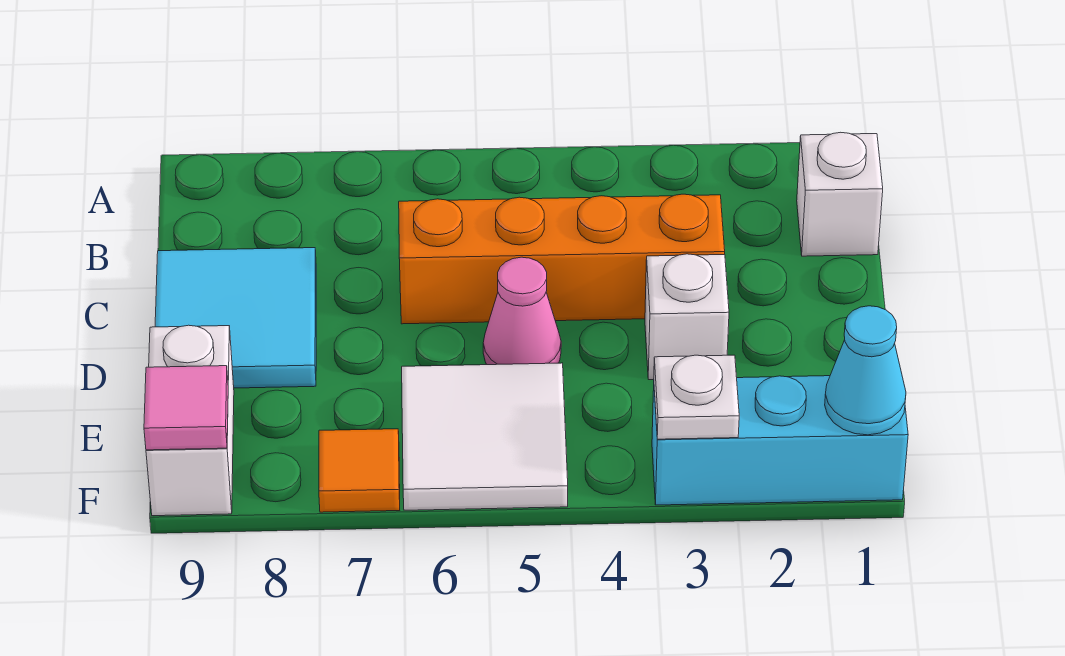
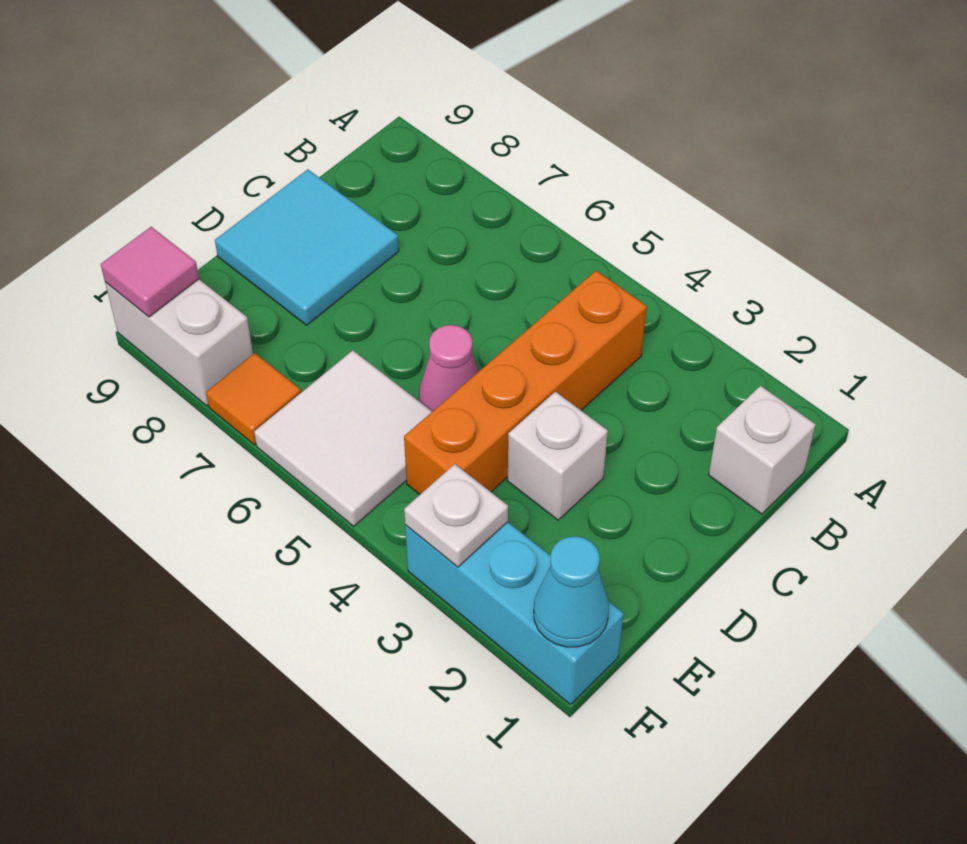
orange 1x4 brick [399,194,725,324] -> orange 1x4 brick turned to [404,271,647,494]
white 1x2 brick [146,325,234,516] -> white 1x2 brick turned to [105,279,253,406]

